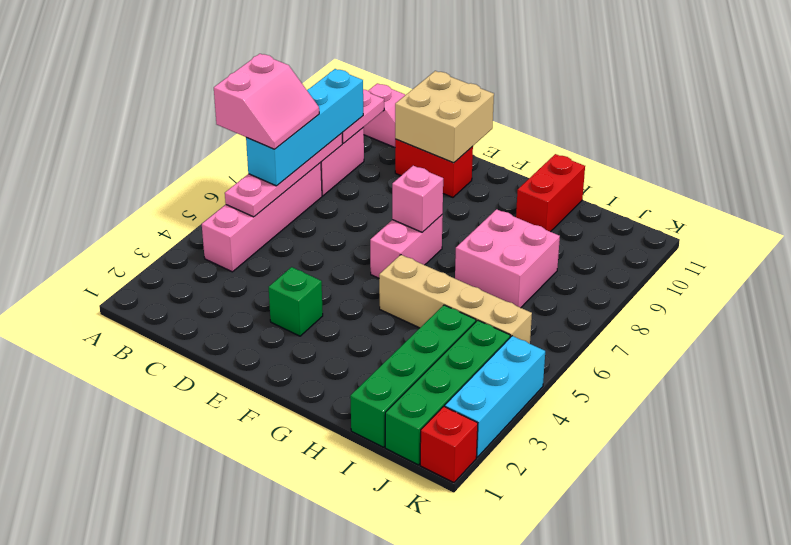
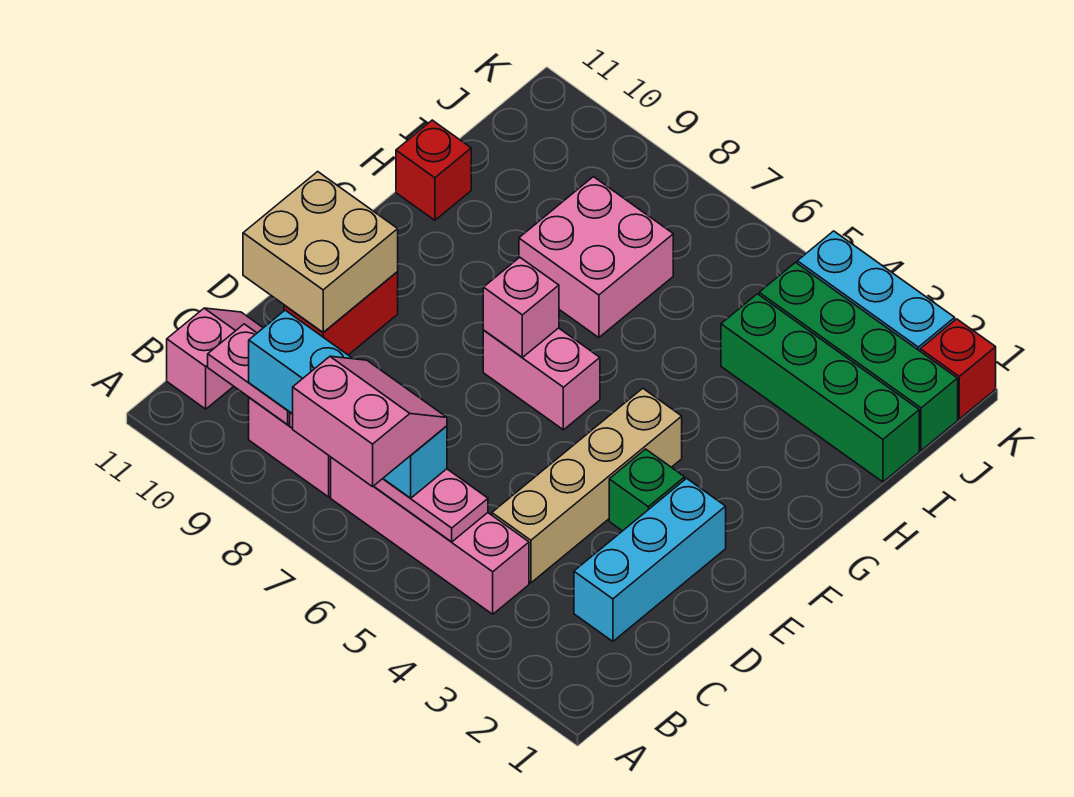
none -> cyan 1x3 brick [574,478,726,641]
tan 1x4 brick [379,255,532,344] -> tan 1x4 brick moved to [492,388,682,583]
red 1x2 brick [516,154,585,232] -> red 1x1 brick [396,120,471,220]

